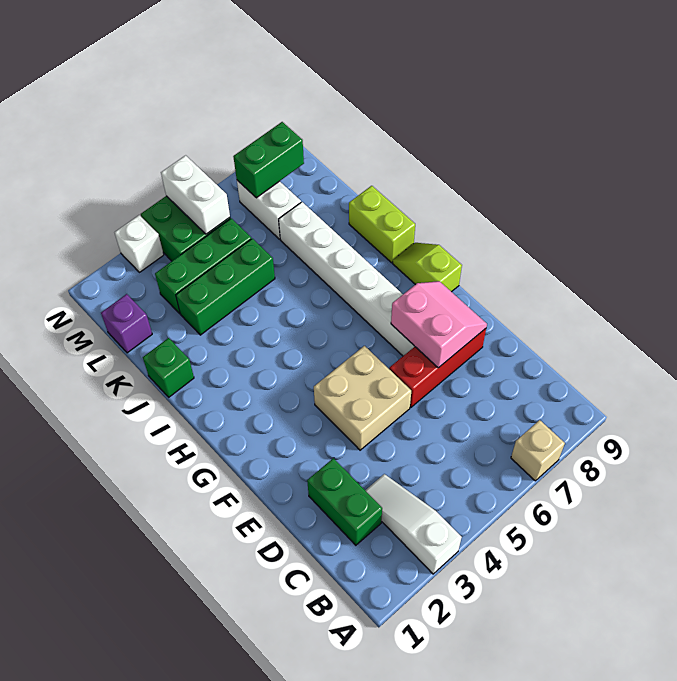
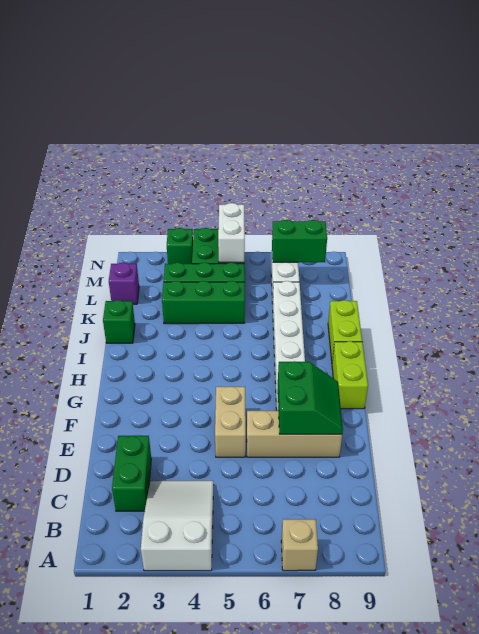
white 1x3 slope [365,474,462,574] -> white 2x3 slope [141,481,213,571]
tan 2x2 brick [314,346,411,450] -> tan 1x2 brick [215,386,246,457]
red 1x3 brick [389,329,486,407] -> tan 1x3 brick [247,411,342,457]
pink 2x2 slope [391,281,487,368] -> green 2x2 slope [278,361,343,434]
lime 1x2 slope [393,243,462,292] -> lime 1x2 brick [332,341,368,409]
white 1x1 brick [115,215,164,272] -> green 1x1 brick [167,228,193,264]

